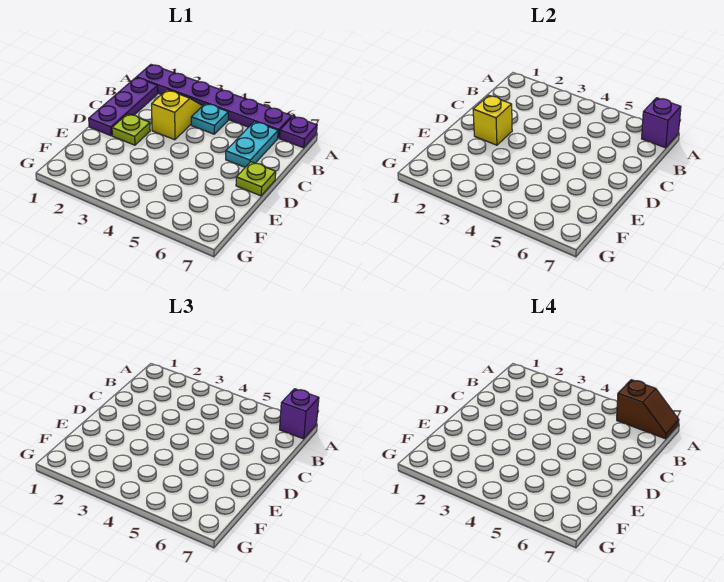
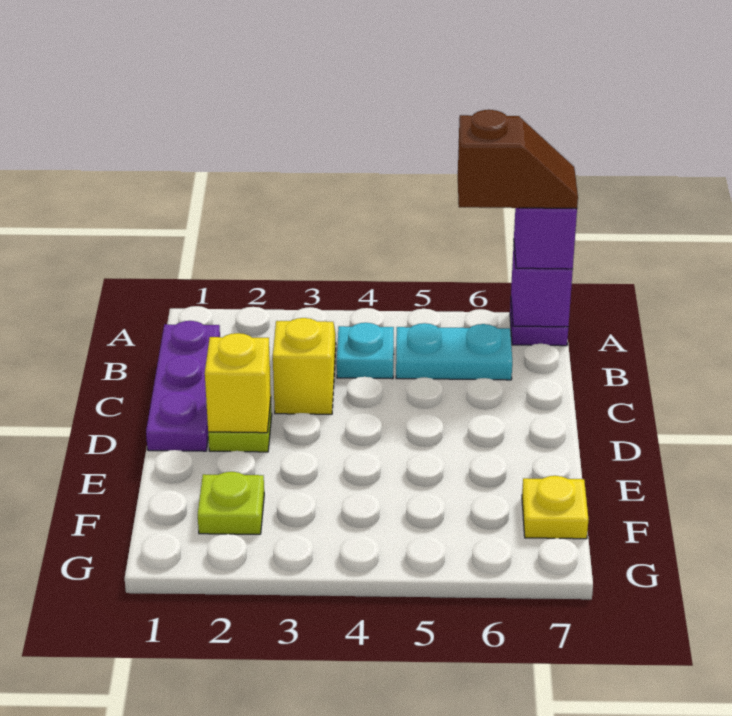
purple 1x6 plate [137,65,292,138] -> none
cyan 1x2 plate [226,122,278,167] -> cyan 1x2 plate turned to [396,323,512,380]
lime 1x1 plate [236,162,276,196] -> lime 1x1 plate moved to [198,472,264,534]
none -> yellow 1x1 plate [522,476,588,539]

